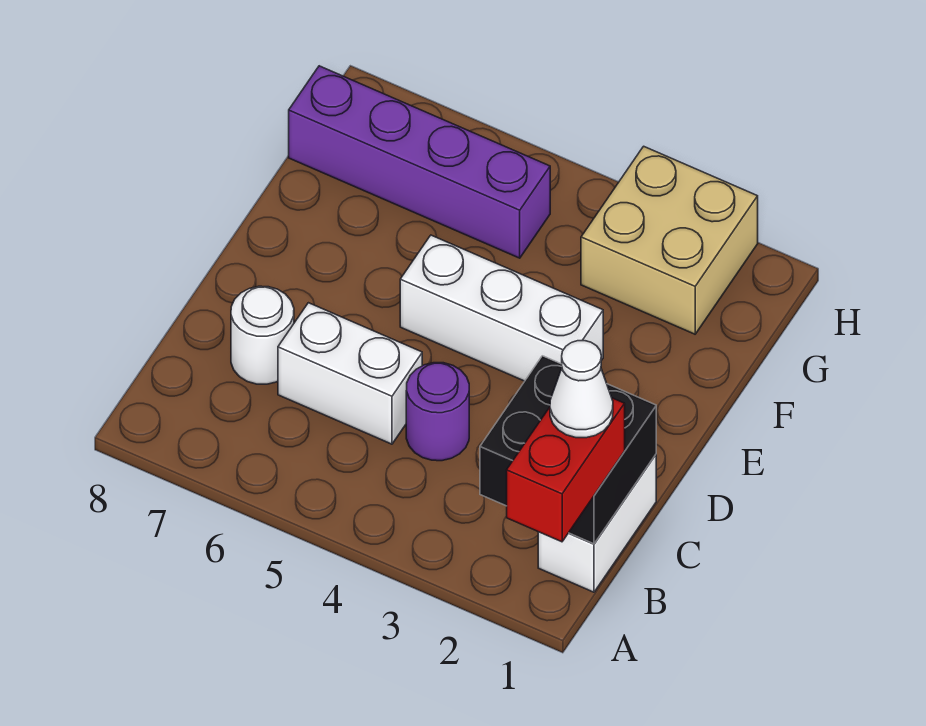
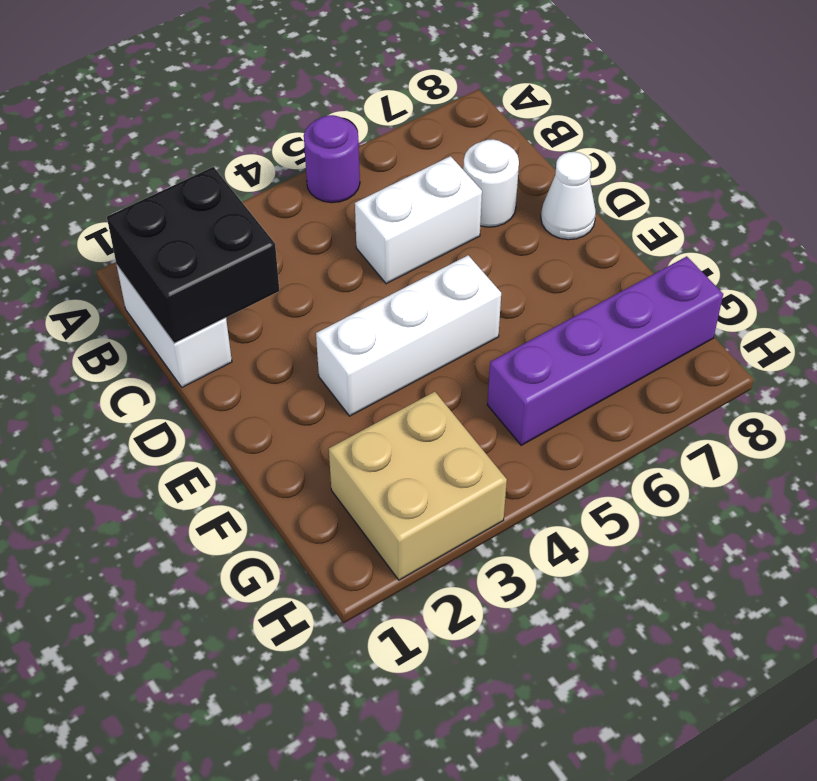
red 1x2 brick [507,398,625,542] -> none
white 1x1 cone [550,341,613,438] -> white 1x1 cone moved to [541,152,596,240]
purple 1x1 round brick [406,363,469,461] -> purple 1x1 round brick moved to [304,115,360,203]

